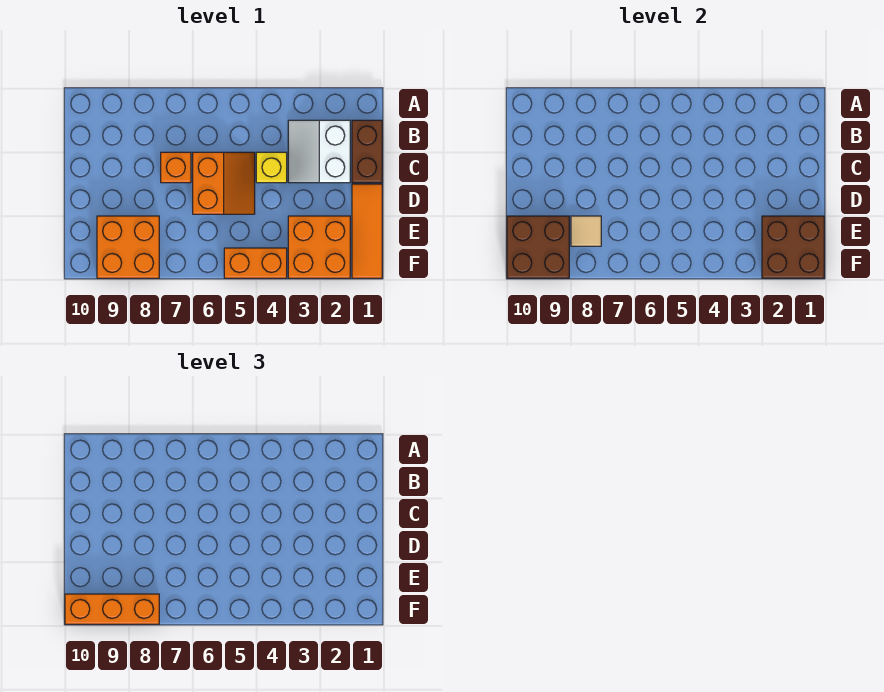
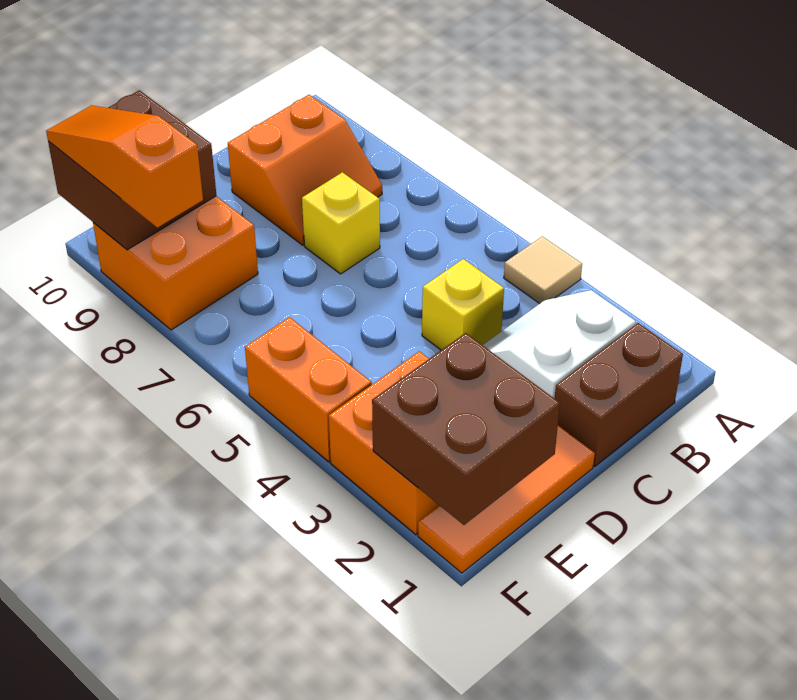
orange 2x2 slope [193,152,255,214] -> orange 2x2 slope moved to [228,95,382,245]
orange 1x1 brick [161,152,191,183] -> yellow 1x1 brick [302,172,380,274]
tan 1x1 tile [571,216,601,246] -> tan 1x1 tile moved to [504,236,582,304]
orange 1x3 brick [65,594,159,624] -> orange 1x3 slope [46,105,203,228]

